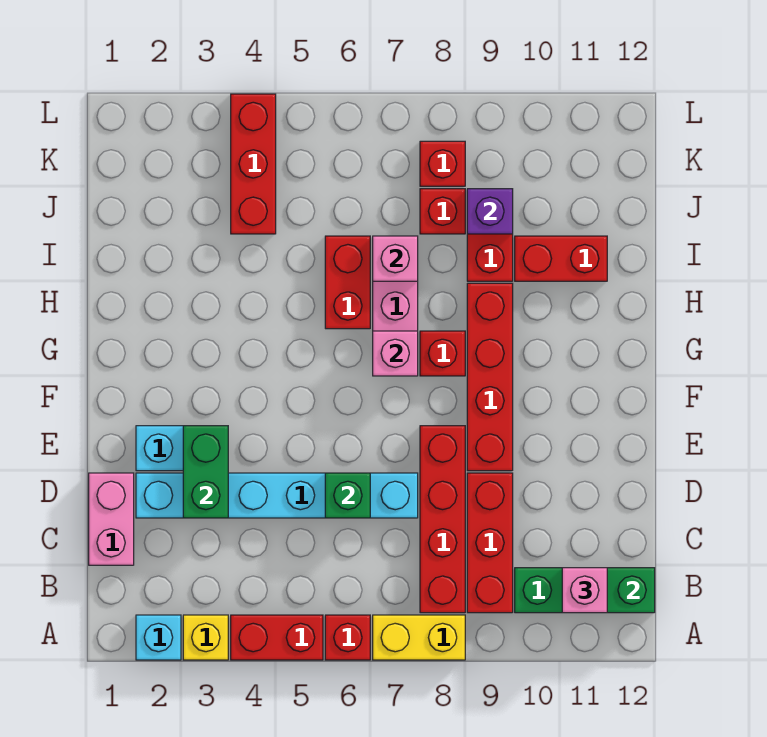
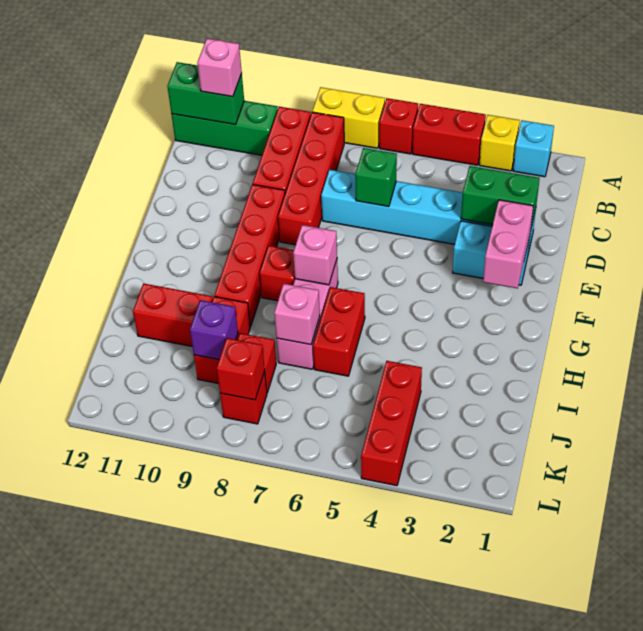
pink 1x2 brick [89,473,134,565] -> pink 1x2 brick moved to [483,200,533,289]
green 1x2 brick [183,426,228,518] -> green 1x2 brick turned to [461,166,540,227]
none -> red 1x1 brick [217,338,265,400]

